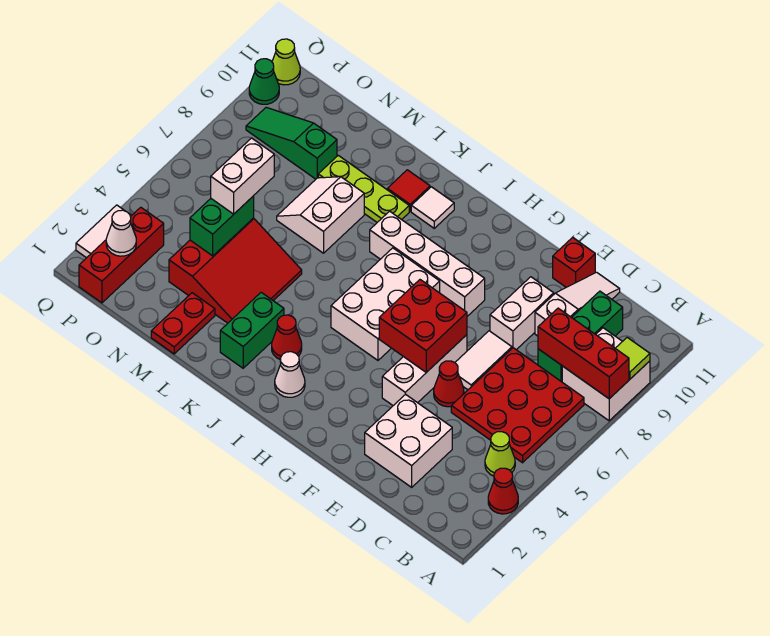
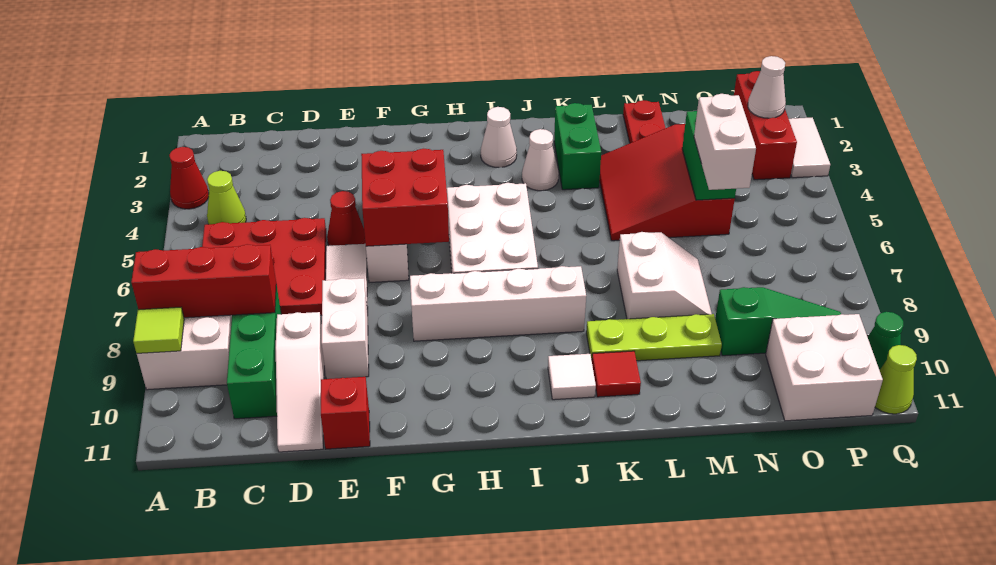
white 2x2 brick [365,394,452,487] -> white 2x2 brick moved to [766,314,883,421]
red 1x1 cone [272,315,302,359] -> white 1x1 cone [522,129,559,191]

